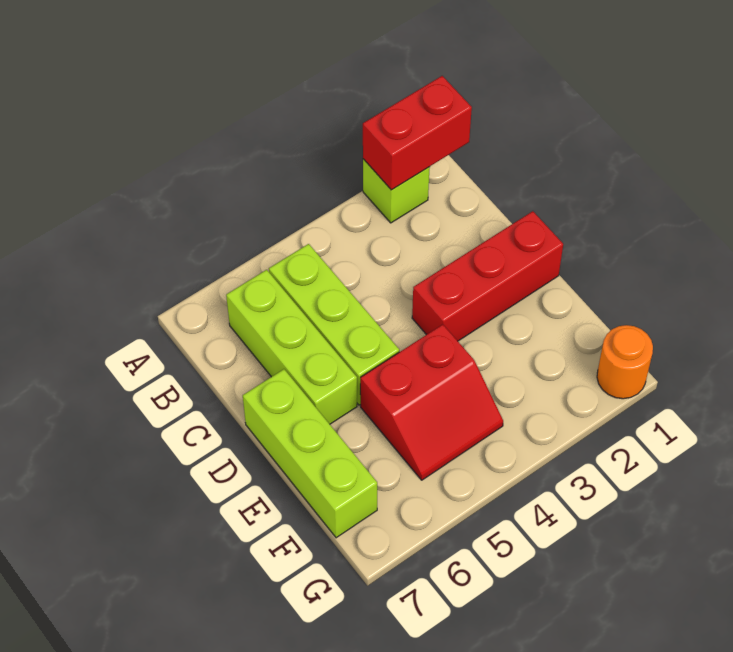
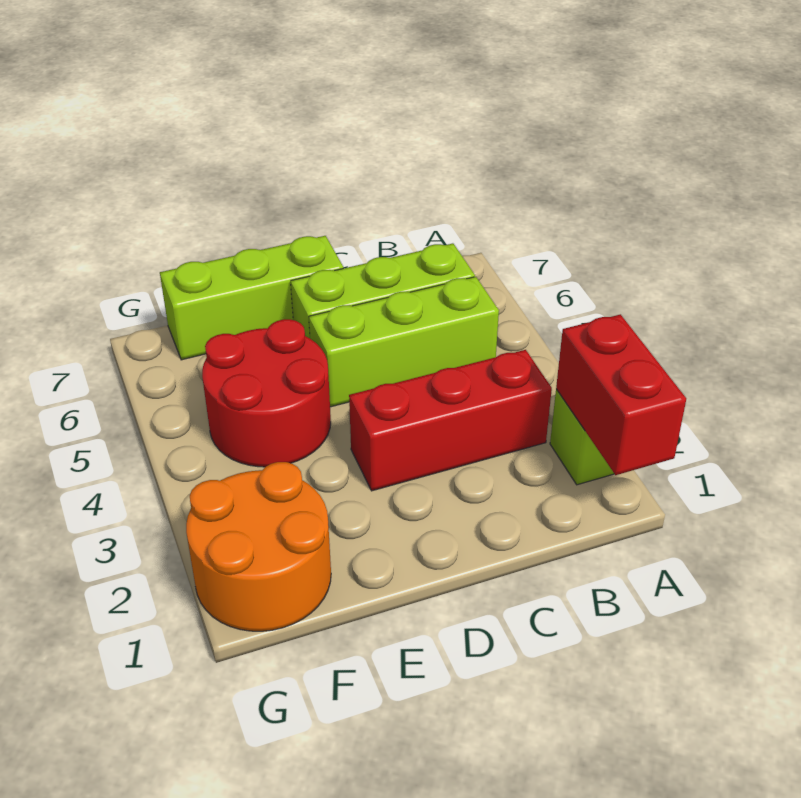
red 1x3 brick [412,211,563,341] -> red 1x3 brick turned to [349,350,552,491]
red 2x2 slope [360,324,503,480] -> red 2x2 round brick [202,319,331,467]
orange 1x1 round brick [597,325,653,399] -> orange 2x2 round brick [186,462,331,631]

